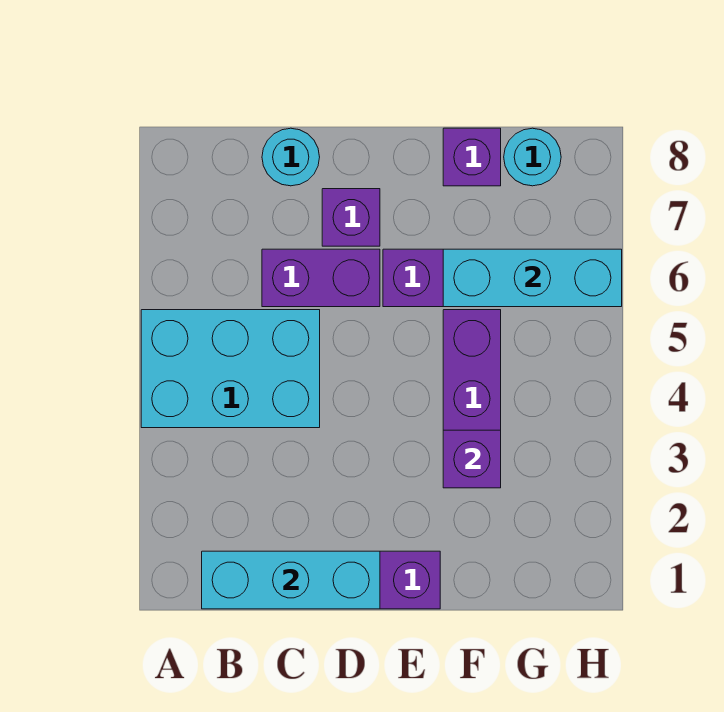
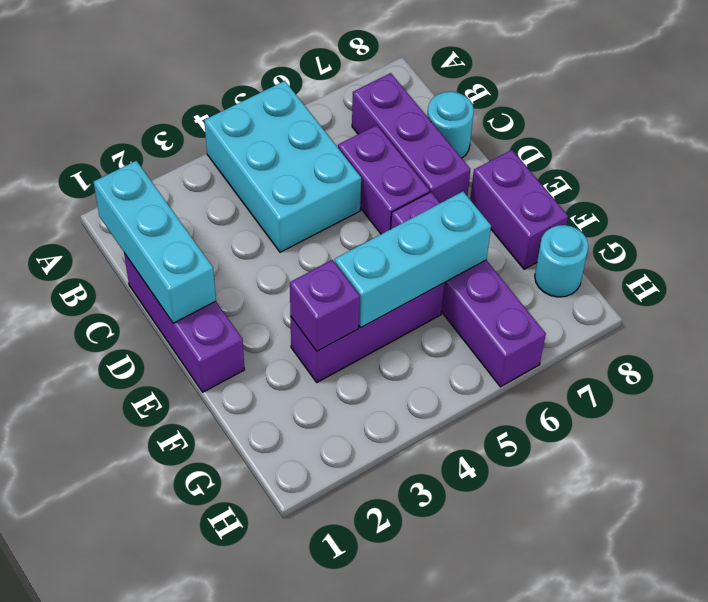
purple 1x1 brick [322,189,380,246] -> purple 1x3 brick [352,73,470,203]
cyan 1x3 brick [443,249,622,307] -> cyan 1x3 brick turned to [335,192,491,327]
purple 1x1 brick [443,128,501,186] -> purple 1x2 brick [470,150,568,269]

